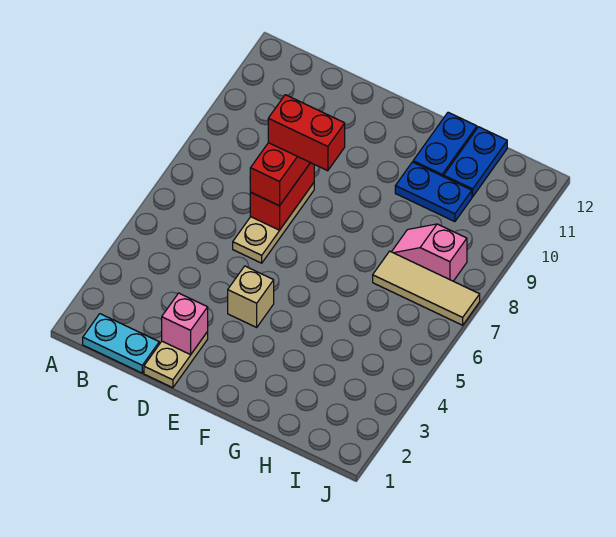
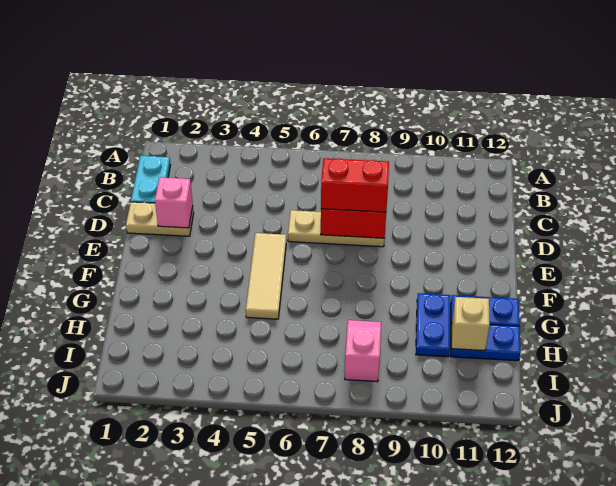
red 1x2 brick [268,95,345,171] -> none
tan 1x1 brick [228,266,274,327] -> tan 1x1 brick moved to [452,297,490,351]
tan 1x3 tile [373,251,480,325] -> tan 1x3 tile moved to [246,233,286,319]

